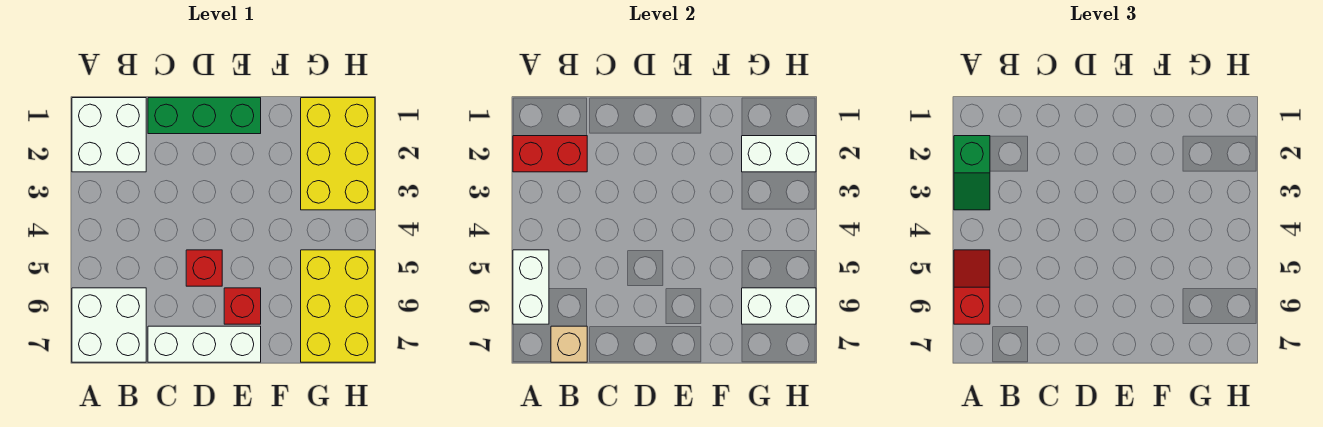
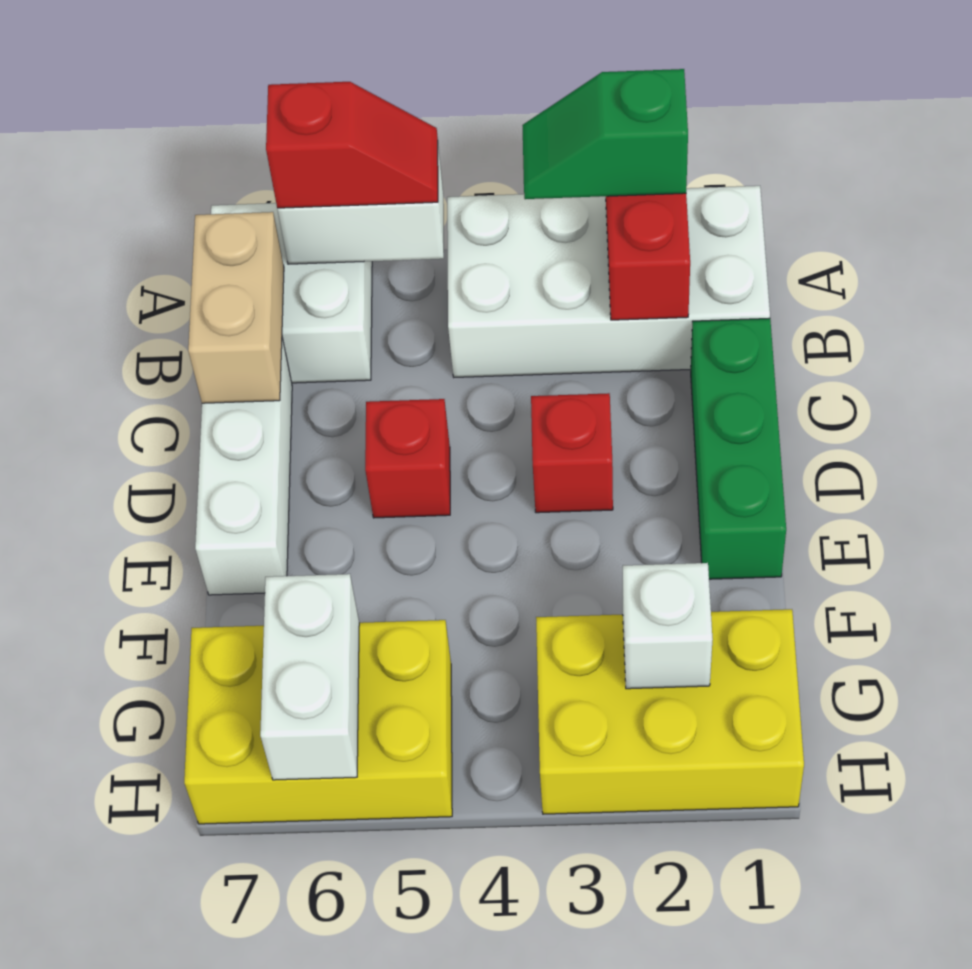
white 2x2 brick [72,98,146,172] -> white 2x4 brick [447,186,770,377]
tan 1x1 brick [551,326,587,362] -> tan 1x2 brick [188,212,284,403]
red 1x1 brick [224,288,261,324] -> red 1x1 brick moved to [531,393,613,513]
white 1x2 brick [742,136,816,172] -> white 1x1 brick [623,563,713,689]

